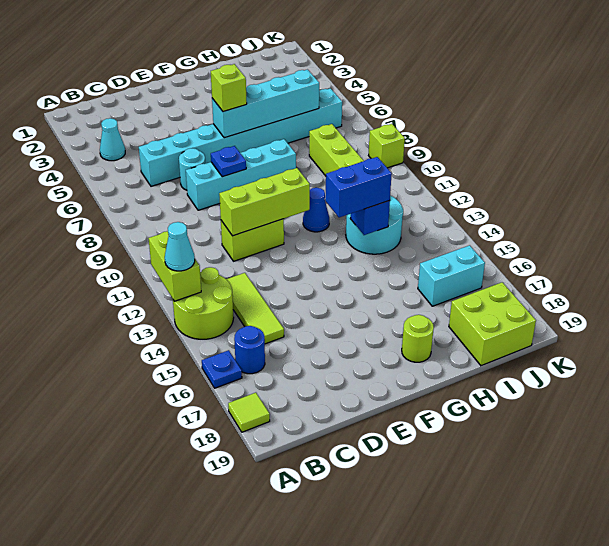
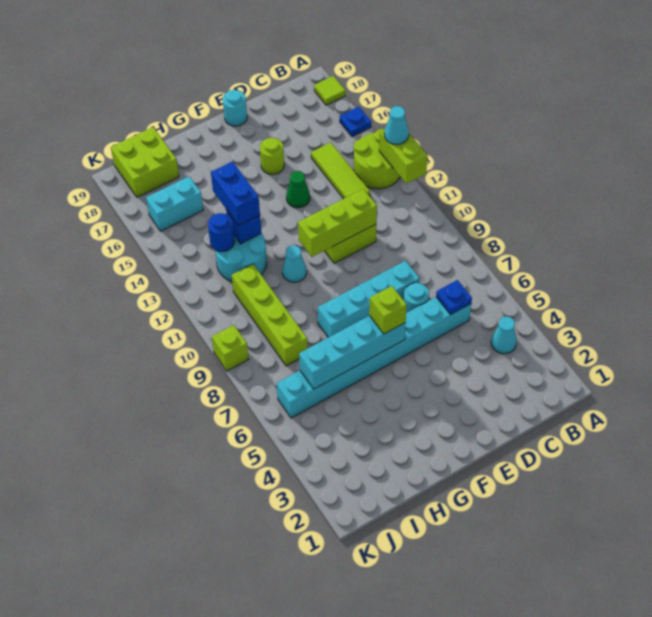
blue 1x1 round brick [234,326,265,374] -> blue 1x1 round brick moved to [208,213,235,252]
blue 1x1 plate [211,146,246,177] -> blue 1x1 plate moved to [436,280,472,315]
none -> green 1x1 cone [286,171,310,208]
none -> cyan 1x1 round brick [223,90,247,126]
blue 1x1 cone [303,188,329,232] -> cyan 1x1 cone [282,245,307,282]
blue 1x2 brick [325,157,392,218] -> blue 1x2 brick turned to [211,161,260,226]
lime 1x1 round brick [402,315,434,362] -> lime 1x1 round brick moved to [260,138,284,174]

